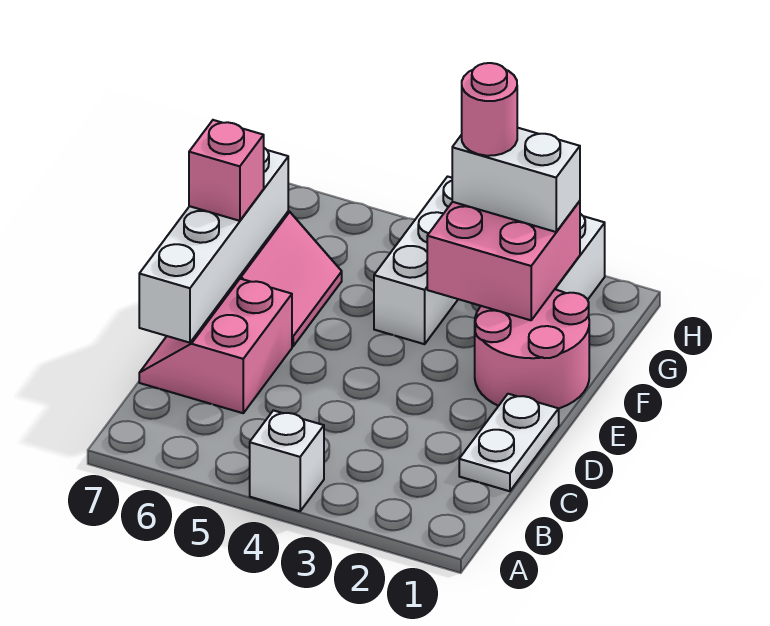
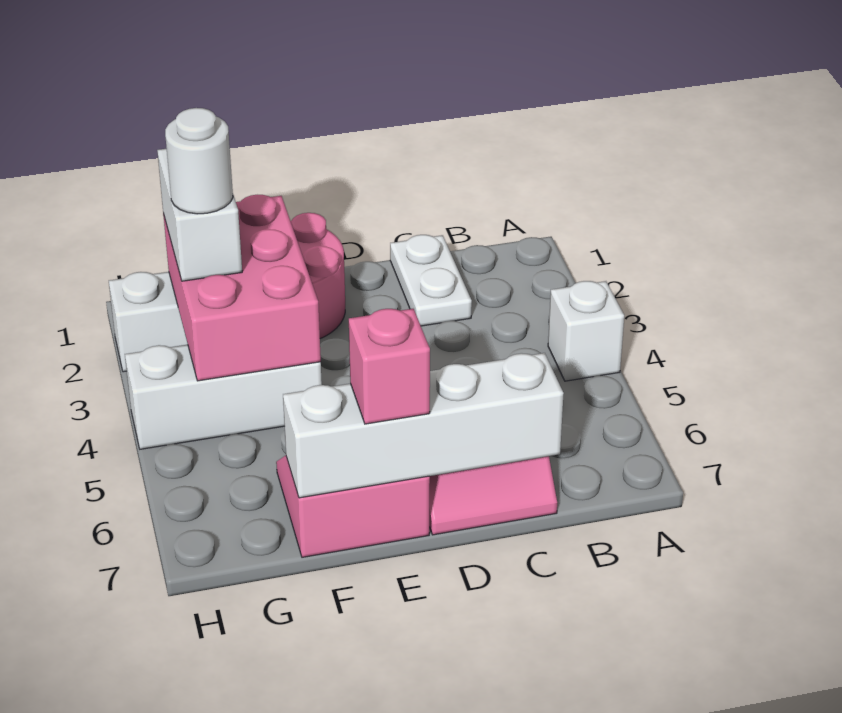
white 1x2 plate [459,394,559,491] -> white 1x2 plate turned to [390,235,472,326]
pink 2x2 brick [427,201,580,320] -> pink 2x3 brick [163,195,321,381]
pink 1x1 round brick [462,63,517,156] -> white 1x1 round brick [165,108,233,214]

